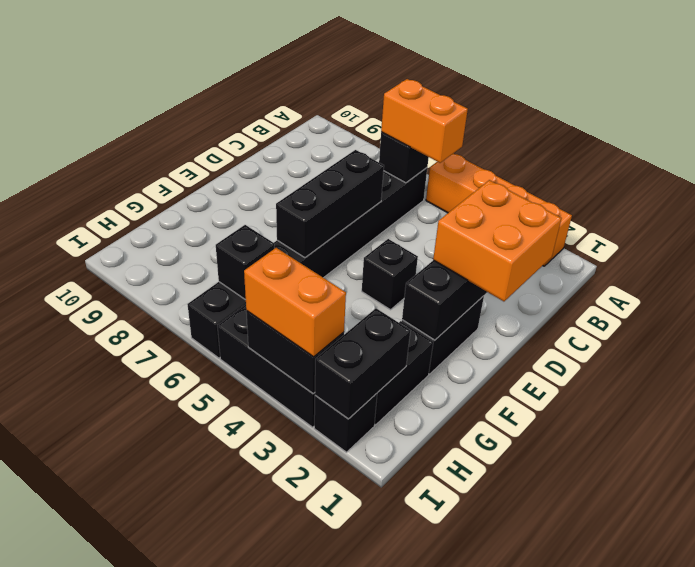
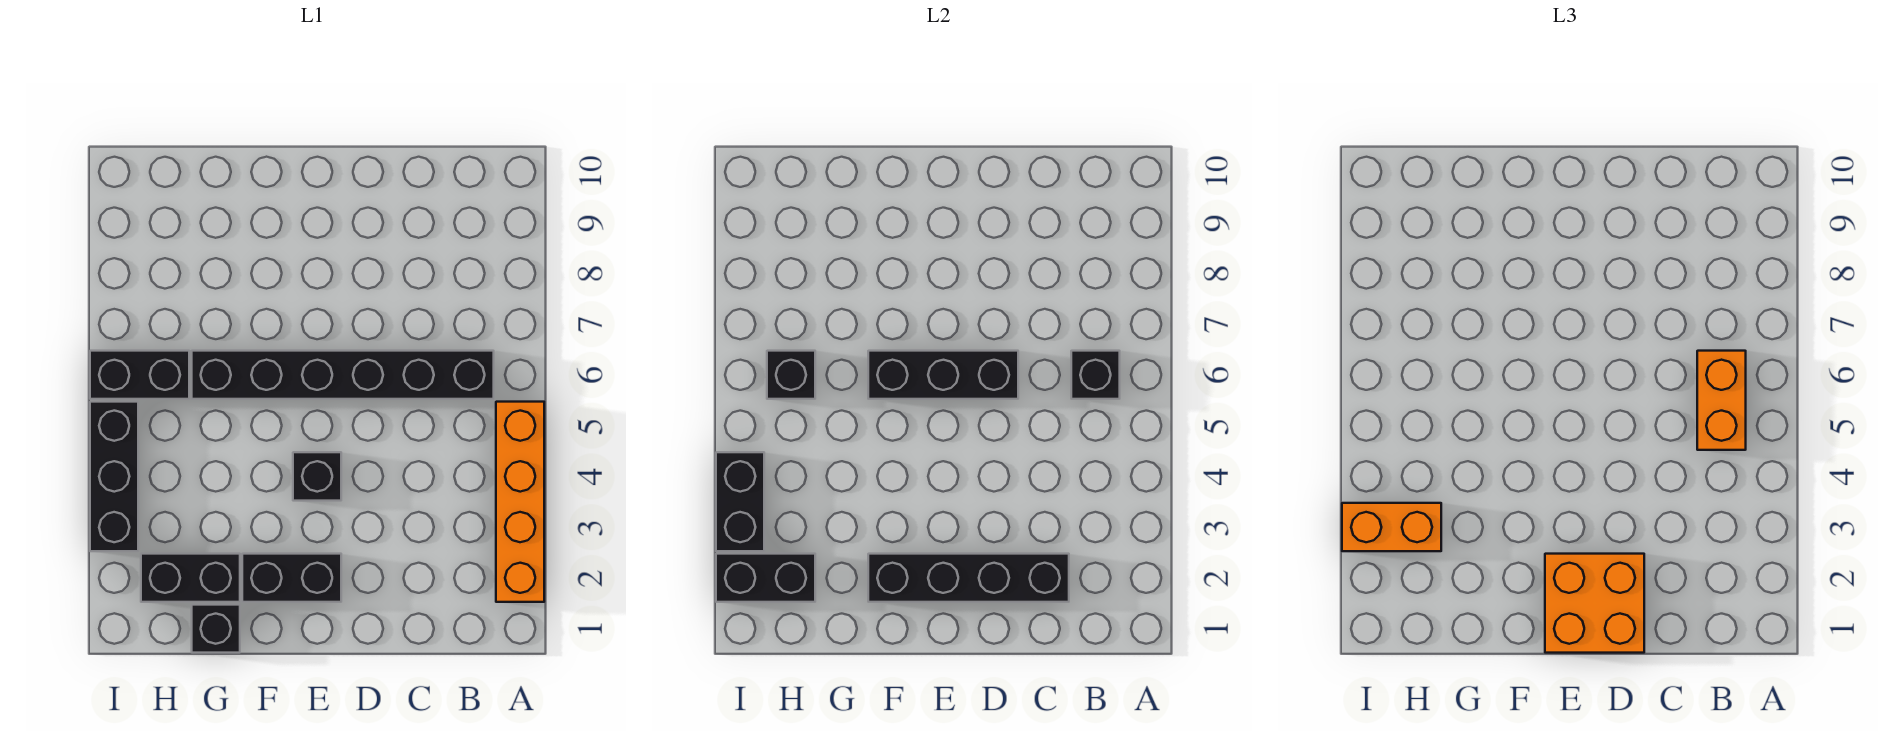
black 1x1 brick [314,394,377,452] -> black 1x1 brick moved to [192,605,240,653]
orange 1x2 brick [244,248,346,357] -> orange 1x2 brick turned to [1342,503,1441,551]

